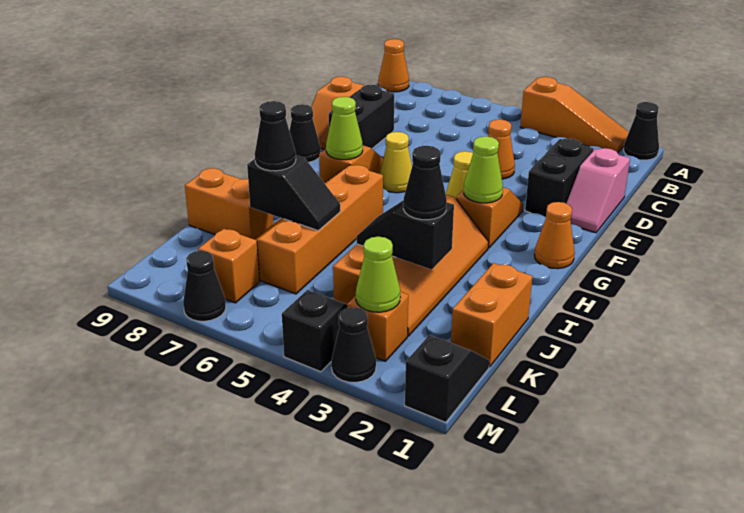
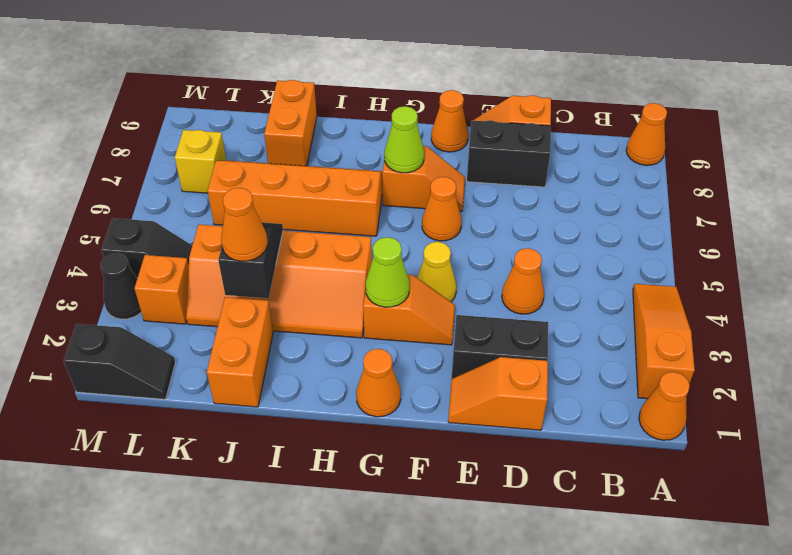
black 1x1 cone [624,102,659,160] -> orange 1x1 cone [639,372,690,440]
orange 1x3 slope [520,77,629,153] -> orange 1x3 slope turned to [633,284,695,399]
pink 1x2 slope [566,148,630,233] -> orange 1x2 slope [448,357,548,430]
yellow 1x1 cone [380,132,412,193] -> orange 1x1 cone [422,177,462,241]
black 1x1 cone [289,104,321,162] -> orange 1x1 cone [431,90,468,152]
orange 1x2 brick [451,263,533,367] -> orange 1x2 brick turned to [207,297,273,407]
black 1x1 cone [403,146,447,220] -> orange 1x1 cone [221,188,267,261]
black 1x2 slope [247,155,340,231] -> none
black 1x1 cone [255,101,296,171] -> none
lime 1x1 cone [356,236,400,312] -> none
orange 1x1 brick [198,229,260,303] -> yellow 1x1 brick [175,130,226,193]
black 1x1 cone [183,251,226,321] -> none

